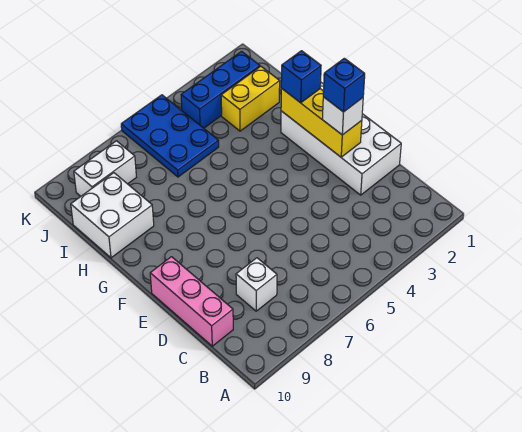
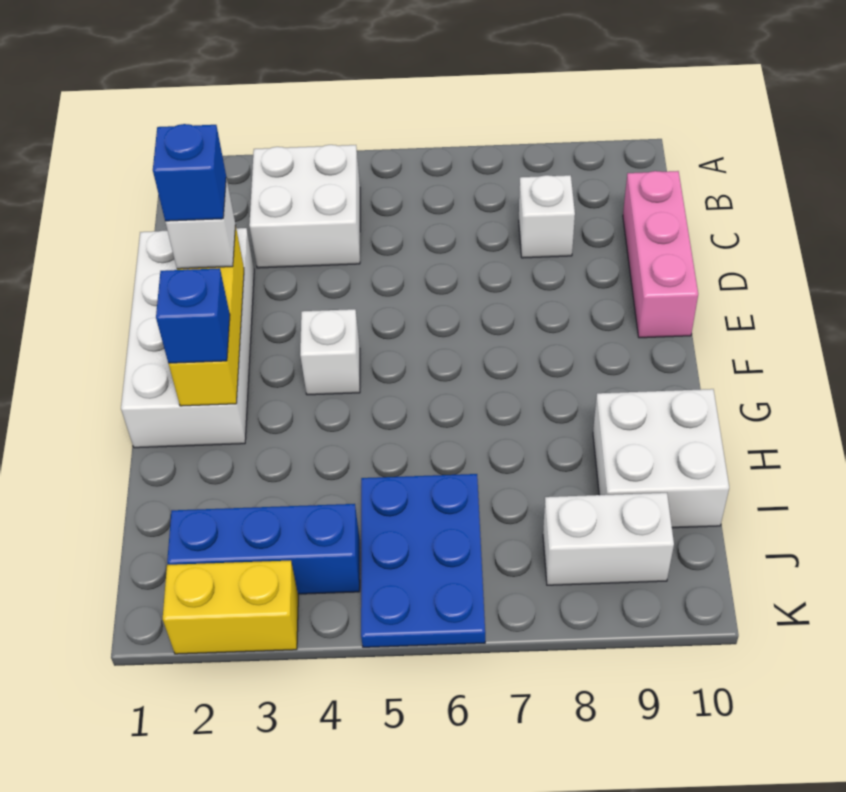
none -> white 2x2 brick [249,145,360,268]
none -> white 1x1 brick [300,309,360,395]
yellow 1x2 brick [221,66,280,131] -> yellow 1x2 brick moved to [163,560,298,654]

